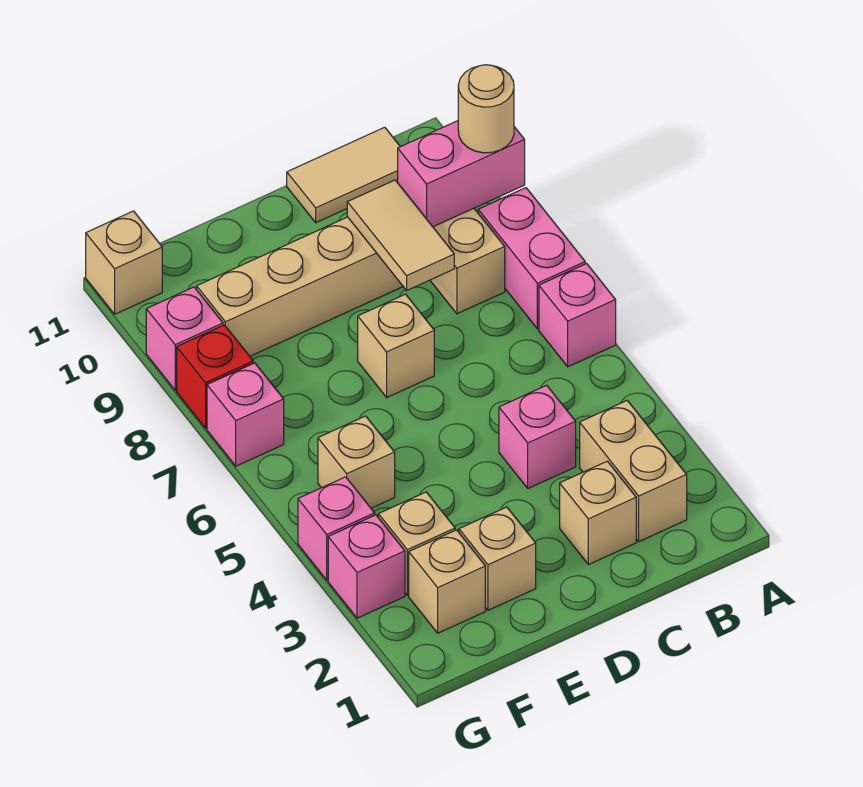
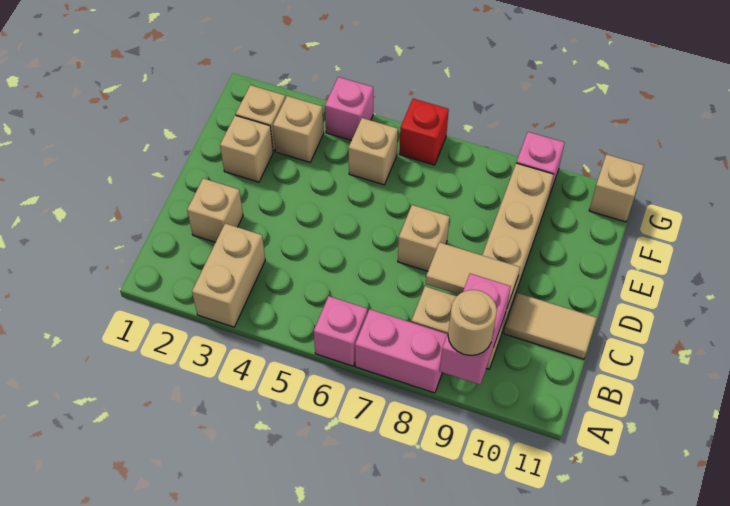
tan 1x2 brick [580,400,687,541] -> tan 1x2 brick turned to [192,223,265,327]
tan 1x2 tile [287,127,400,223] -> tan 1x2 tile turned to [504,293,597,359]
pink 1x1 brick [499,385,576,488] -> none
pink 1x1 brick [328,515,405,618] -> none
pink 1x1 brick [207,363,284,466] -> none
red 1x1 brick [177,325,253,428] -> red 1x1 brick moved to [399,99,449,165]

